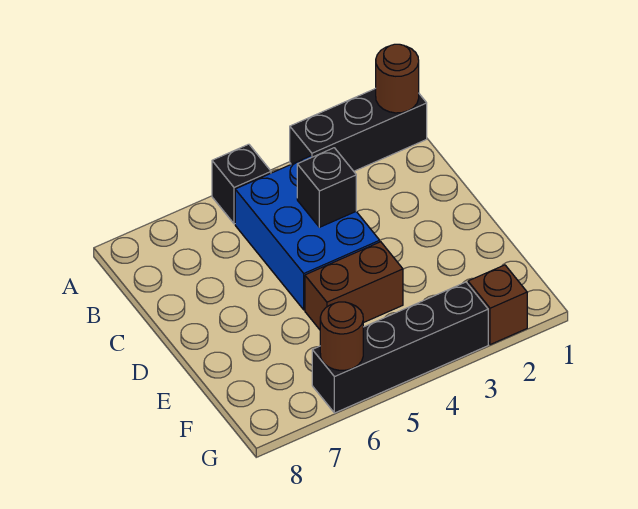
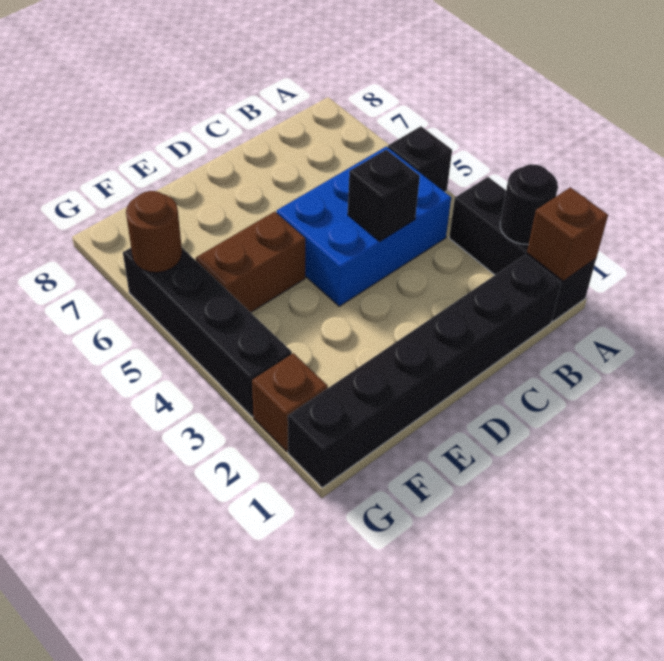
brown 1x1 round brick [376,44,419,113] -> brown 1x1 brick [527,187,608,281]
none -> black 1x1 round brick [500,164,558,245]
none -> black 1x6 brick [288,255,561,488]
brown 1x2 brick [305,242,403,330] -> brown 1x2 brick turned to [196,212,305,312]

